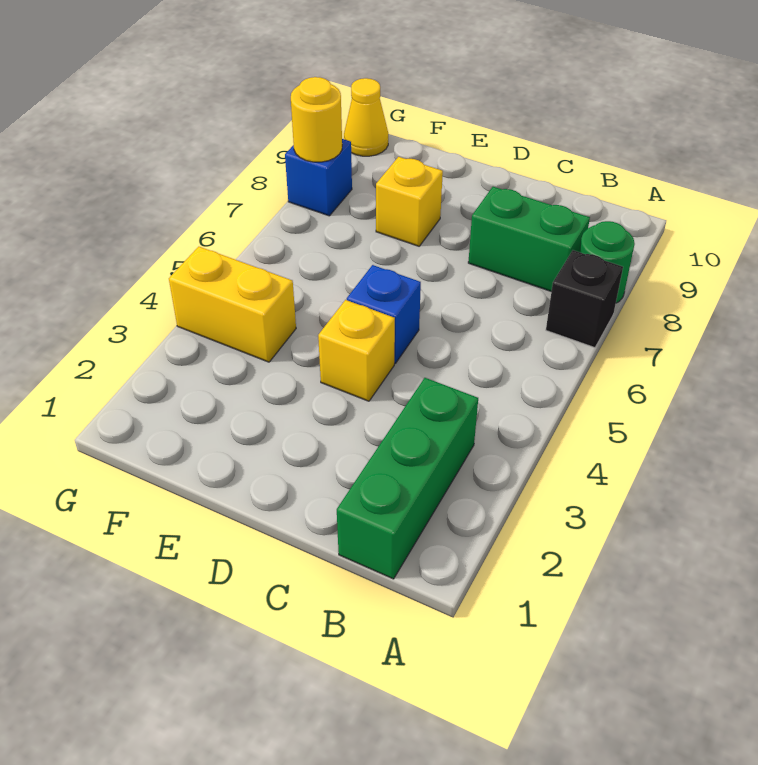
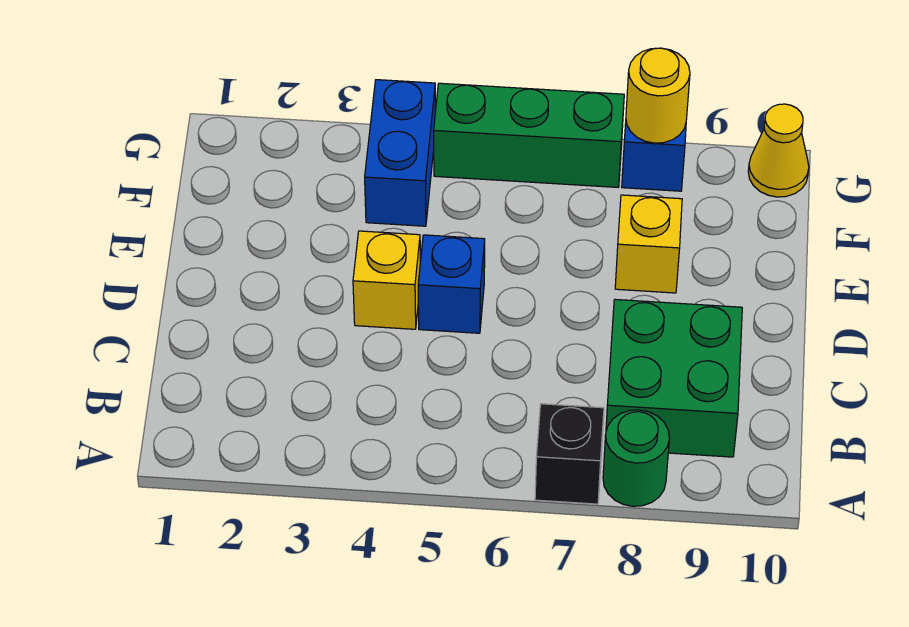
green 1x3 brick [337,378,478,579] -> green 1x3 brick moved to [434,83,624,187]
green 1x2 brick [468,187,590,291] -> green 2x2 brick [606,299,742,457]
yellow 1x2 brick [169,247,296,362] -> blue 1x2 brick [365,80,436,226]

